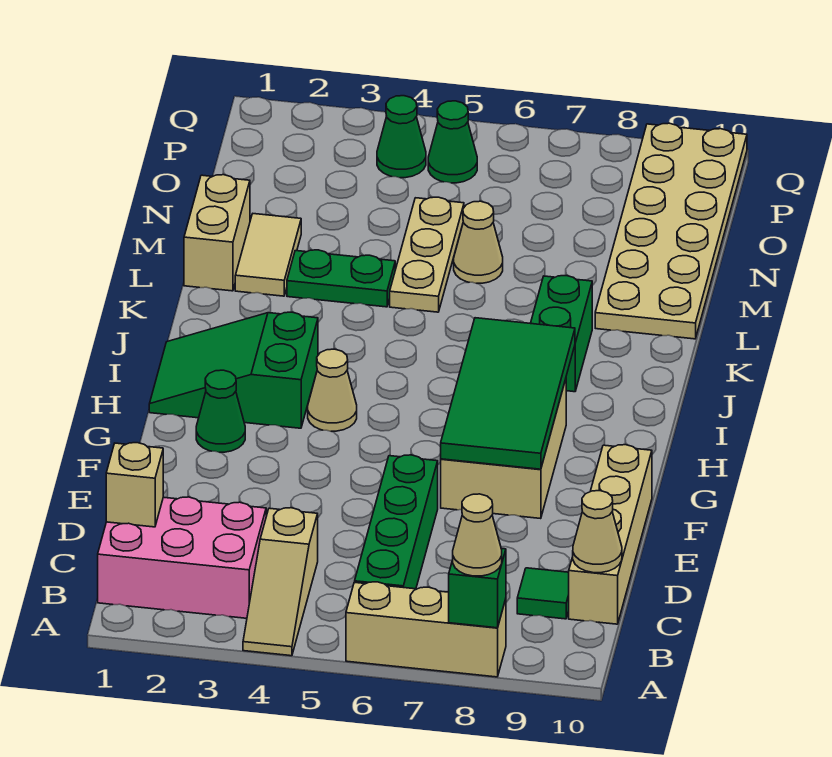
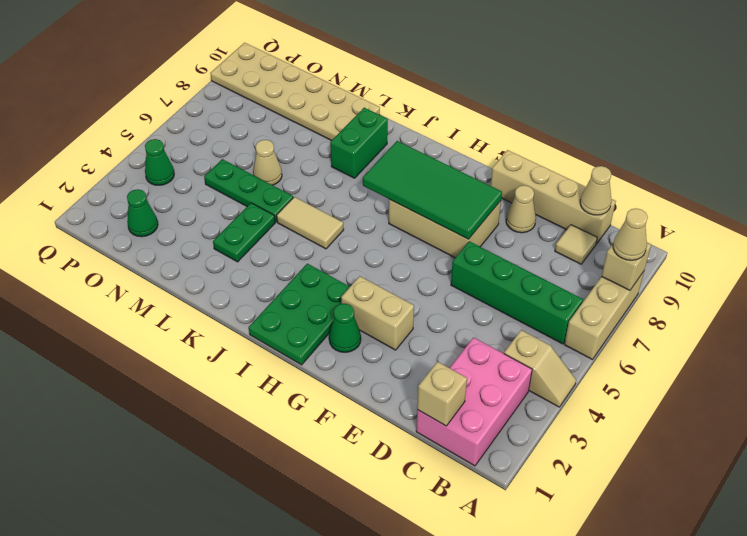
tan 1x3 slope [243,508,318,656] -> tan 1x2 slope [504,330,576,407]
green 1x1 brick [449,549,506,628] -> tan 1x1 brick [601,243,651,290]
green 1x1 tile [517,568,569,619] -> tan 1x1 tile [555,225,597,264]
green 2x3 slope [149,312,318,428] -> green 2x3 plate [249,264,350,365]
tan 1x1 cone [308,349,357,431] -> tan 1x1 cone moved to [506,185,536,233]
green 1x2 brick [531,276,592,392] -> green 1x2 brick turned to [330,108,388,178]
tan 1x2 brick [184,175,250,291] -> tan 1x2 brick moved to [341,276,414,350]
tan 1x2 tile [235,214,301,296] -> tan 1x2 tile moved to [277,197,344,249]
tan 1x3 plate [390,197,464,312] -> green 1x3 plate [204,159,293,222]
green 1x1 cone [428,101,477,183] -> green 1x1 cone moved to [127,189,158,237]

